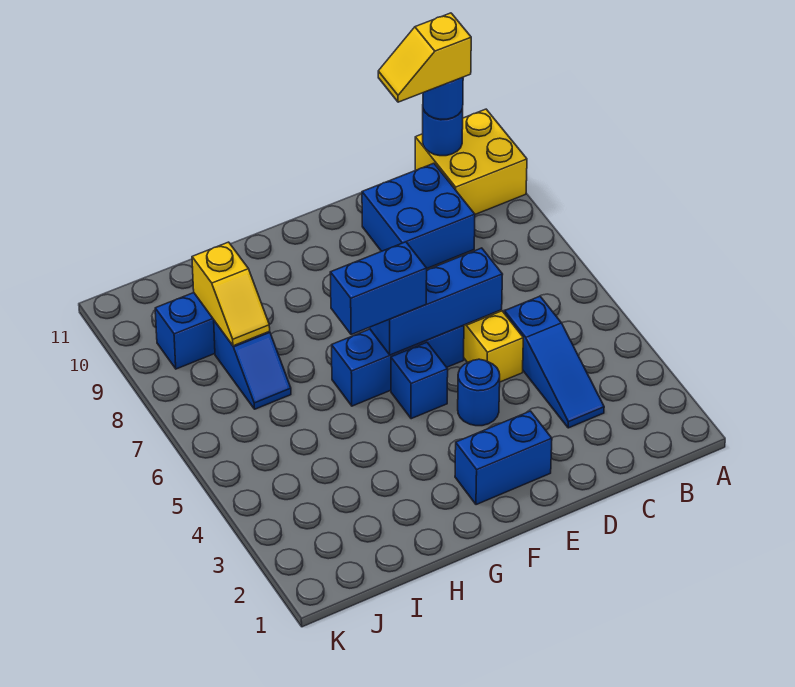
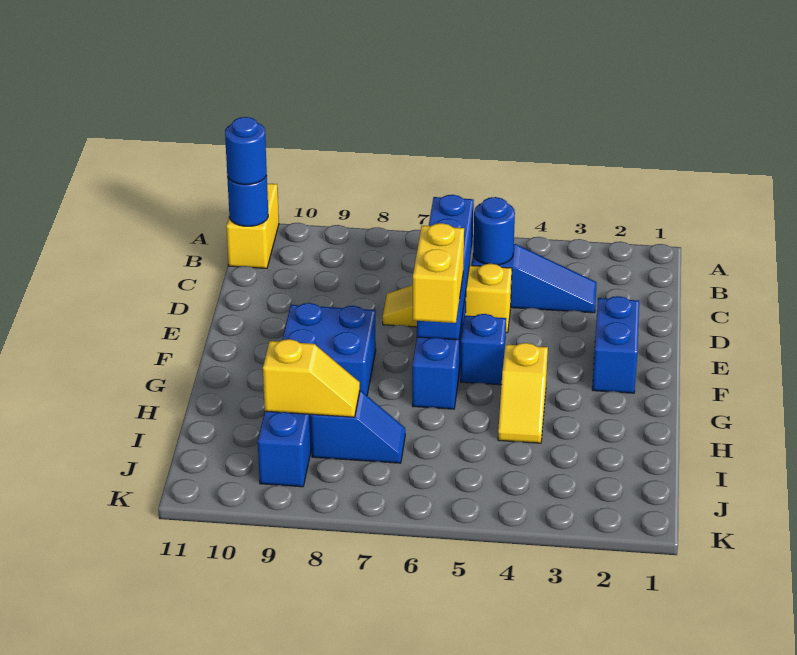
yellow 2x2 brick [415,109,527,214] -> yellow 1x2 brick [226,184,279,268]
yellow 1x2 slope [378,13,471,102] -> yellow 1x2 slope moved to [498,343,548,443]
blue 2x2 brick [362,163,475,268] -> blue 2x2 brick moved to [282,303,376,395]
blue 1x3 brick [370,248,503,355] -> blue 1x4 brick [417,195,474,340]
blue 1x1 round brick [458,359,500,426] -> blue 1x1 round brick moved to [473,197,515,265]
blue 1x2 brick [330,242,427,335] -> yellow 1x2 brick [413,223,464,323]

